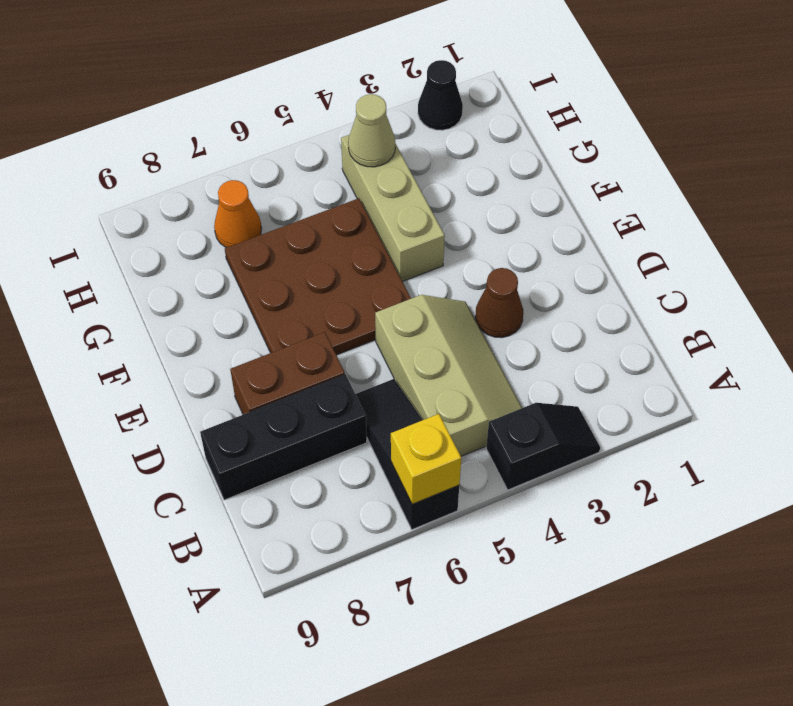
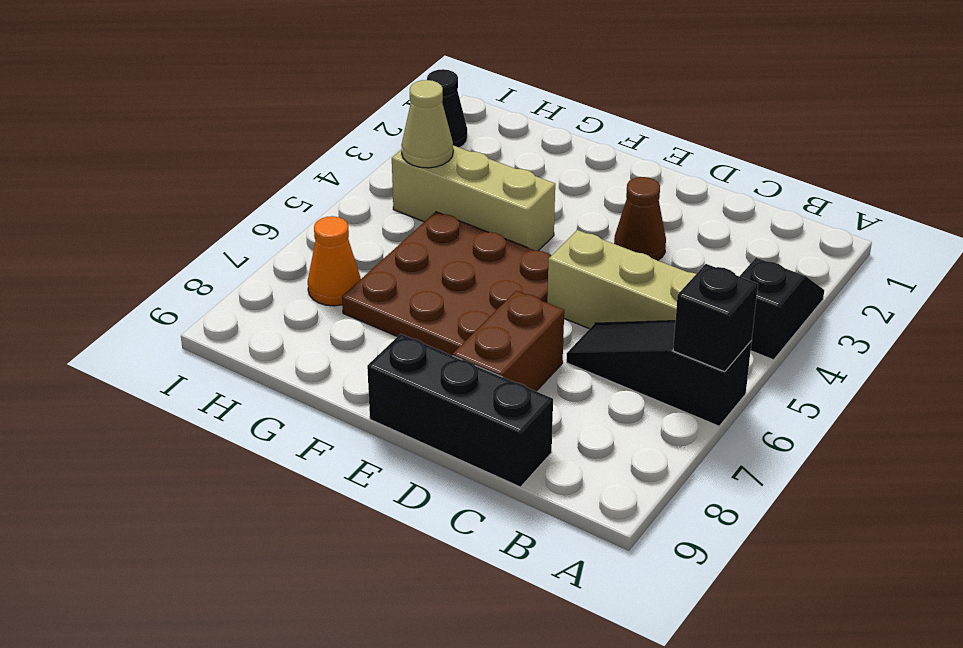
yellow 1x1 brick [391,414,461,504] -> black 1x1 brick [673,264,758,372]
black 1x3 brick [200,375,367,500] -> black 1x3 brick turned to [367,334,553,487]

